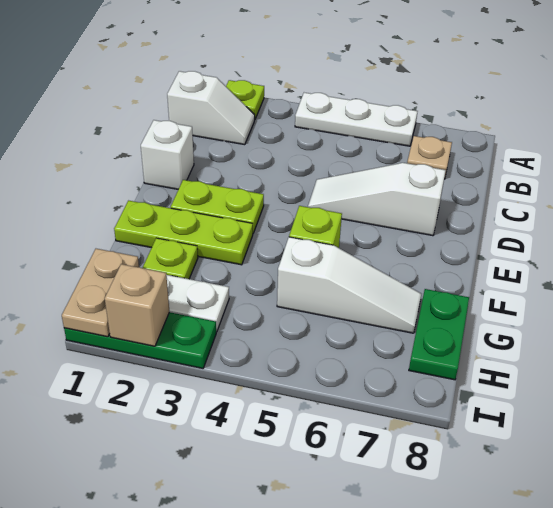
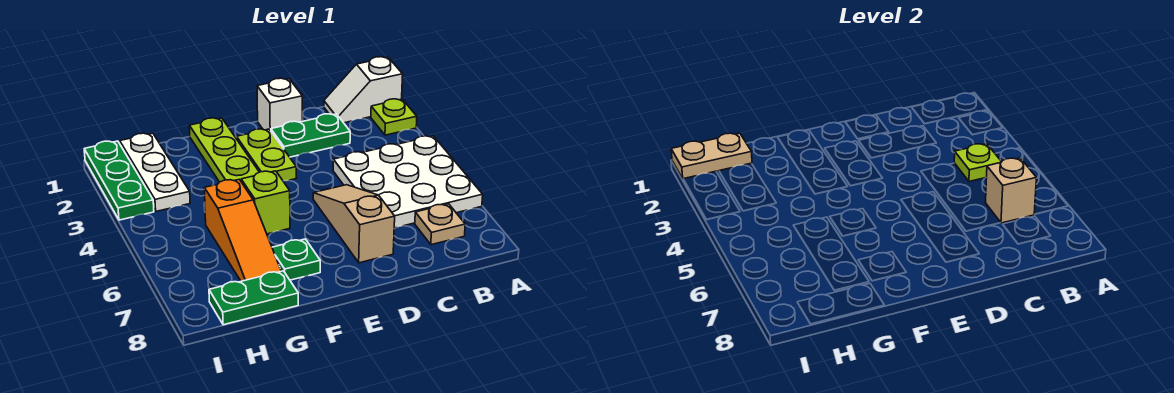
white 1x3 plate [295,93,418,146] -> white 3x3 plate [333,136,483,228]
white 1x2 slope [167,71,255,145] -> white 1x2 slope turned to [324,57,403,123]
none -> green 1x2 plate [271,114,350,157]
white 1x3 slope [308,163,446,236] -> tan 1x3 slope [313,185,395,263]
none -> green 1x1 plate [272,239,320,280]
lime 1x1 plate [143,238,198,279] -> lime 1x1 plate moved to [954,144,1001,181]
white 1x3 slope [277,237,421,333] -> orange 1x3 slope [204,179,281,281]
tan 1x1 brick [105,264,169,346] -> tan 1x1 brick moved to [986,158,1036,223]

